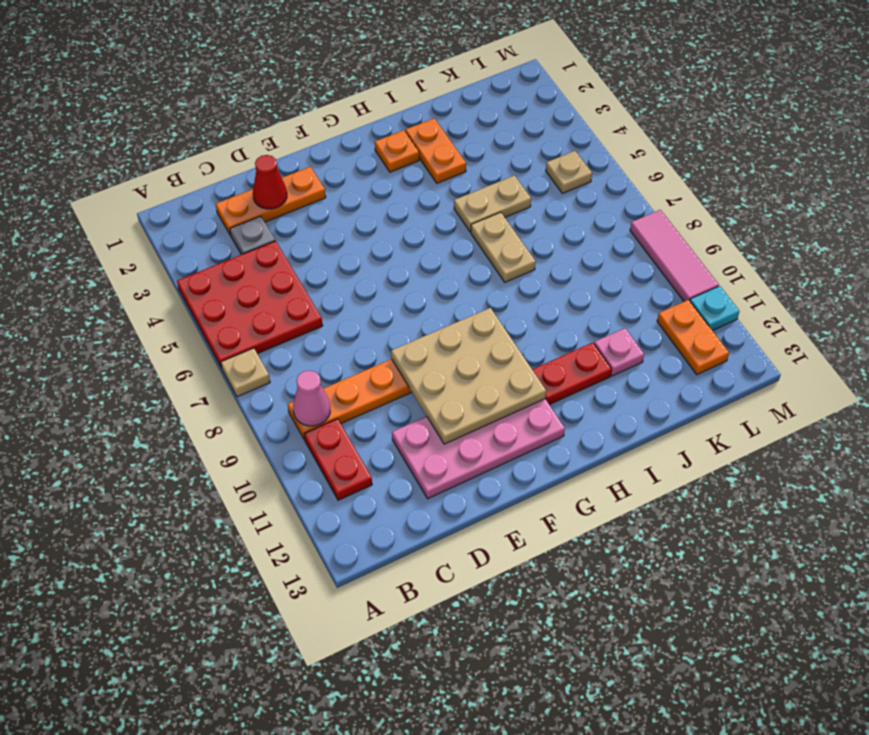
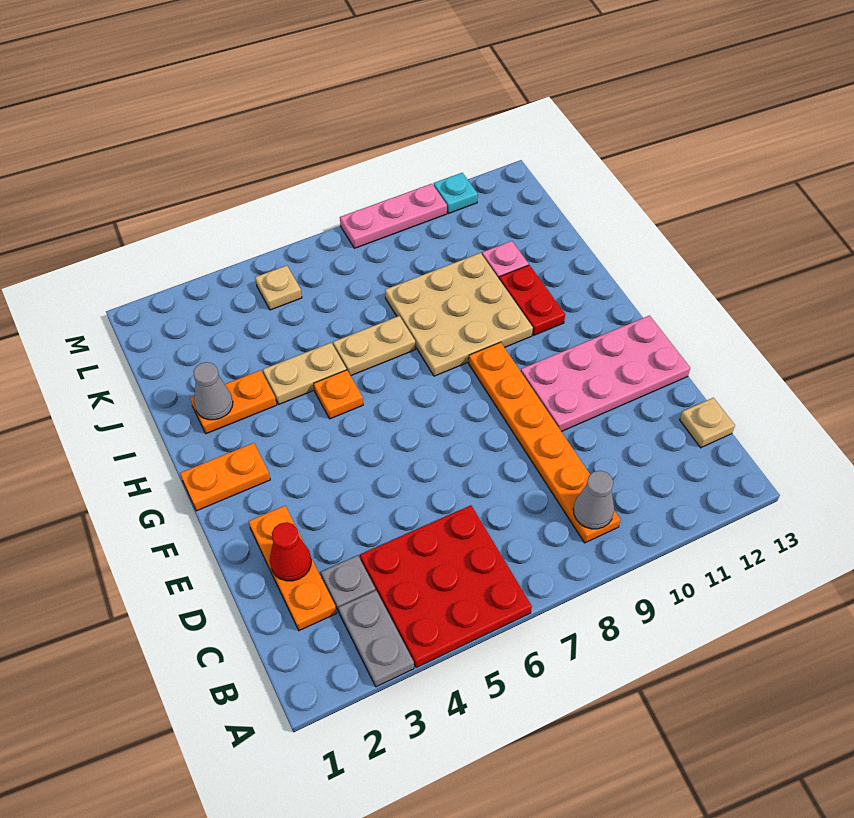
none -> grey 1x2 plate [339,591,414,687]
tan 1x1 plate [221,348,270,397] -> tan 1x1 plate moved to [680,398,735,448]
pink 1x1 cone [293,370,330,426] -> grey 1x1 cone [573,471,614,529]
red 1x2 plate [304,419,372,500] -> none
pink 2x4 plate [392,399,565,499] -> pink 2x4 plate turned to [521,316,690,432]
tan 3x3 plate [391,308,546,444] -> tan 3x3 plate moved to [385,253,533,376]
orange 1x1 plate [375,130,419,172] -> orange 1x1 plate moved to [314,370,363,419]
none -> grey 1x1 cone [193,362,233,420]
tan 1x2 plate [454,175,531,232] -> tan 1x2 plate turned to [263,343,346,405]
orange 1x2 plate [657,300,729,374] -> orange 1x2 plate moved to [180,443,270,511]
pink 1x3 tile [630,210,719,302] -> pink 1x3 plate [340,184,447,248]

